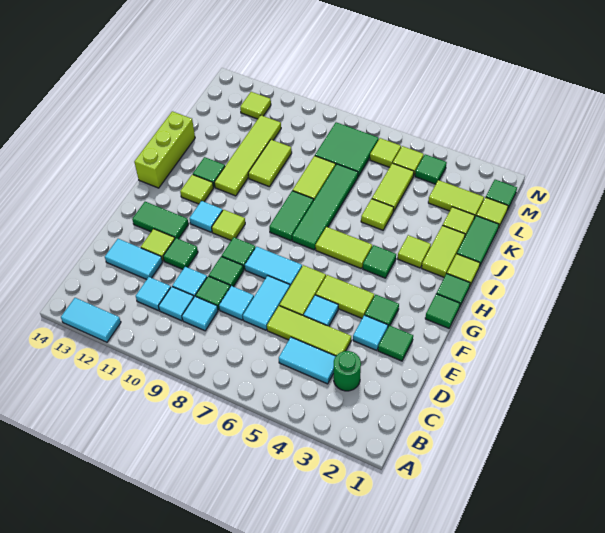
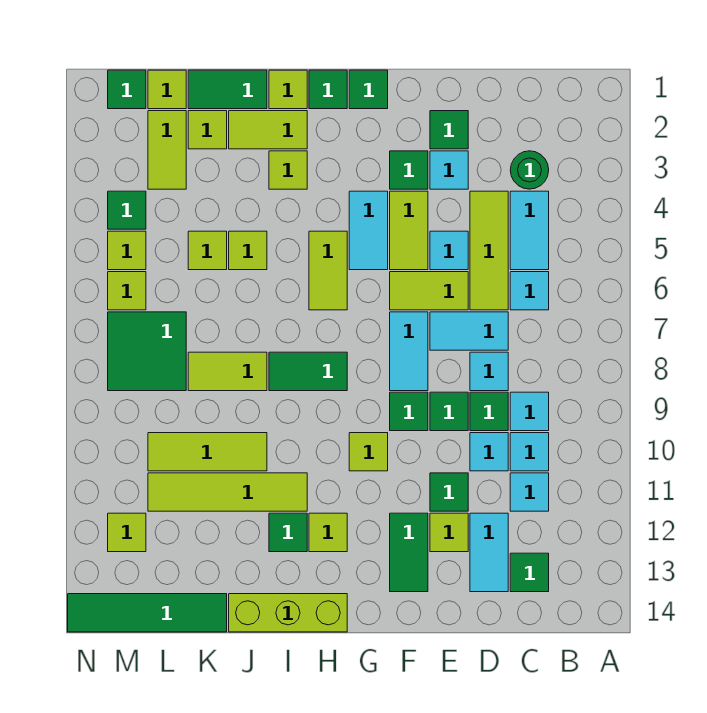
cyan 1x2 tile [61,298,121,342] -> cyan 1x2 tile moved to [349,191,388,270]
cyan 1x1 tile [189,201,223,232] -> cyan 1x1 tile moved to [510,272,549,310]
green 1x1 tile [363,245,396,278] -> green 1x1 tile moved to [510,553,549,592]
green 1x4 tile [292,164,358,250] -> green 1x4 tile moved to [68,594,227,632]
lime 1x2 tile [248,140,292,187] -> lime 1x3 tile [148,433,267,471]
lime 1x2 tile [372,163,414,212] -> lime 1x1 tile [188,231,227,270]

